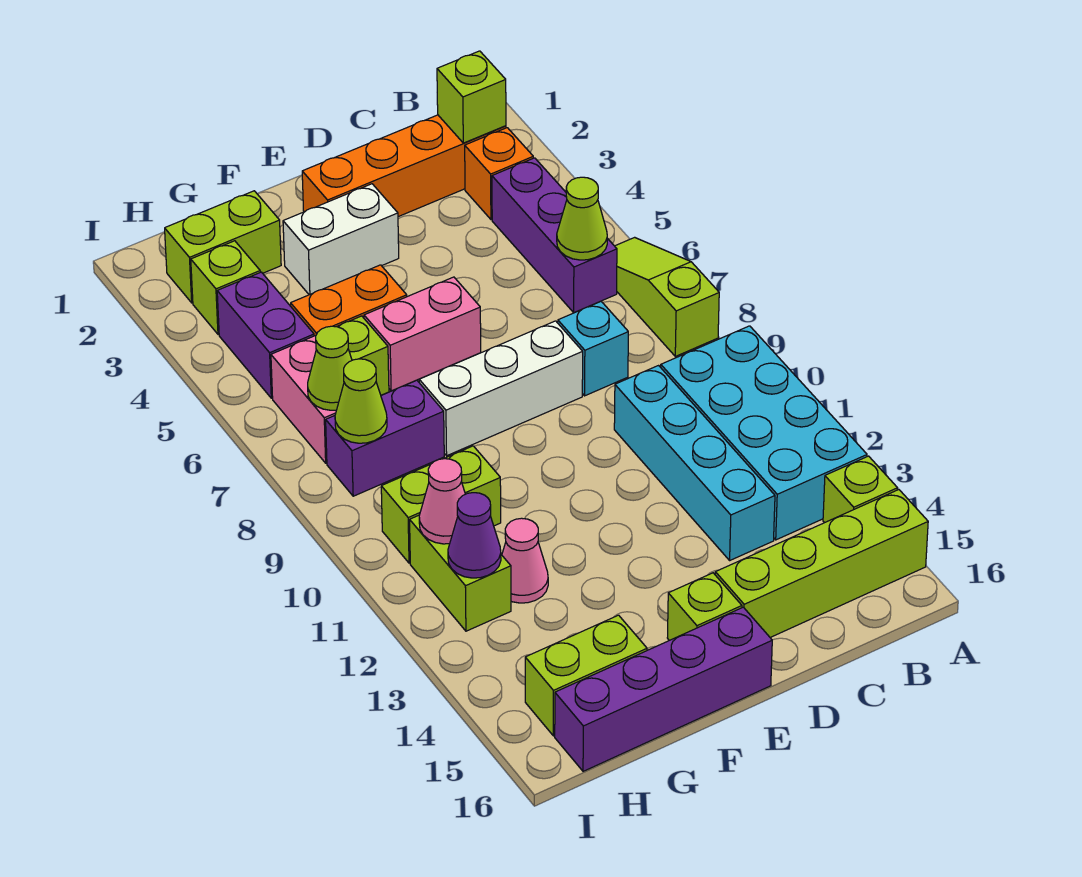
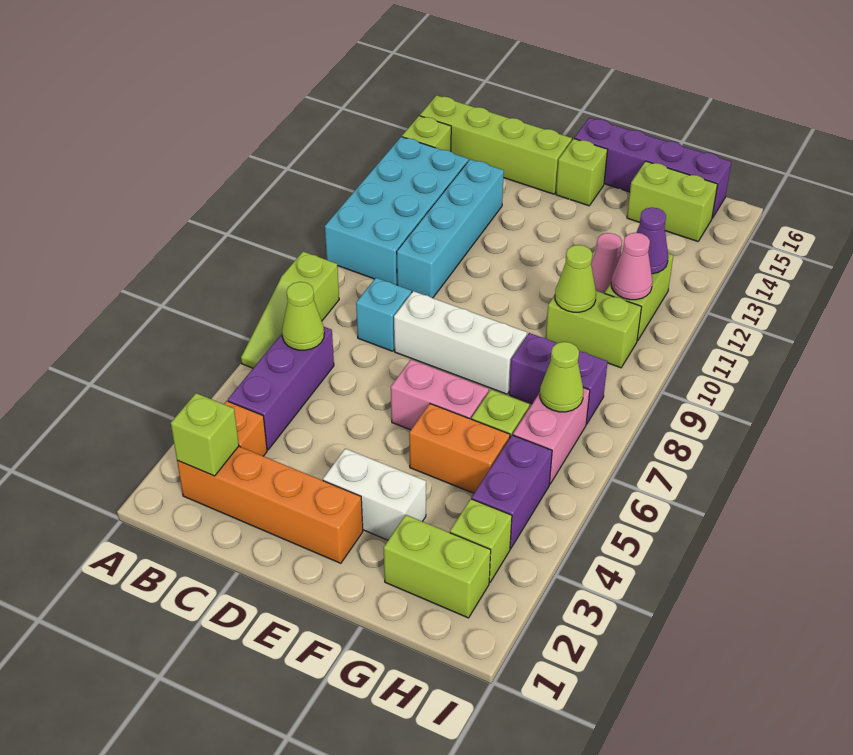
lime 1x1 cone [335,359,387,443] -> lime 1x1 cone moved to [555,245,596,312]

